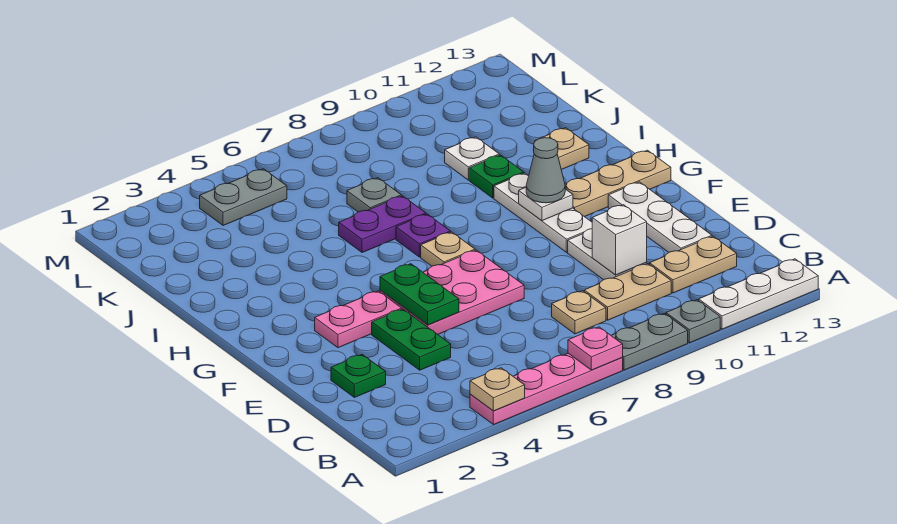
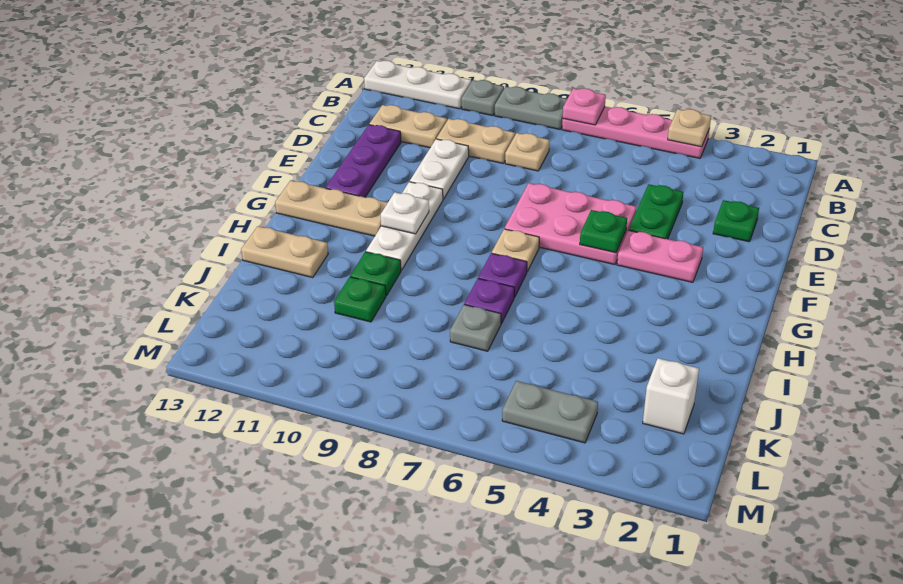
white 1x1 brick [592,205,647,275] -> white 1x1 brick moved to [643,358,699,434]
white 1x3 plate [608,182,712,252] -> purple 1x3 plate [326,125,401,197]
green 1x2 plate [380,264,459,325] -> green 1x1 plate [580,210,627,253]
grey 1x1 cone [526,138,565,203] -> none
purple 1x2 plate [339,196,426,253] -> purple 1x1 plate [464,279,514,324]
tan 1x1 plate [535,128,589,170] -> tan 1x2 plate [241,226,328,278]
white 1x1 plate [445,137,499,180] -> green 1x1 plate [334,277,386,322]

